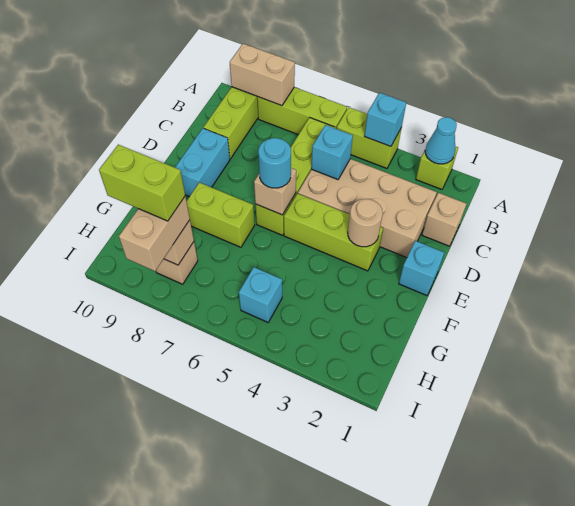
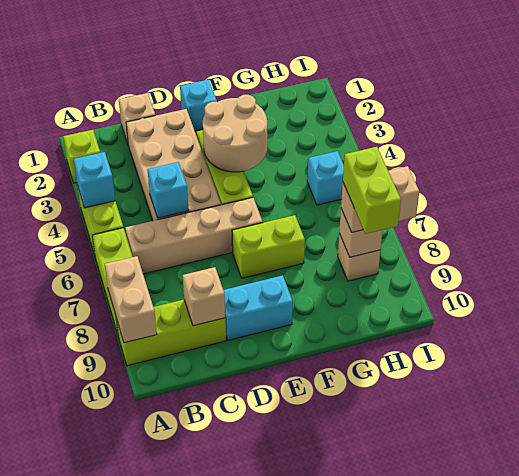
cyan 1x1 cone [425,117,457,164] -> none
lime 1x4 brick [255,118,335,235] -> tan 1x4 brick [125,198,263,274]
tan 1x1 round brick [348,199,383,247] -> tan 2x2 round brick [203,95,267,172]
tan 1x1 brick [254,168,296,215] -> tan 1x1 brick moved to [183,267,225,326]
cyan 1x1 round brick [258,138,291,188] -> none
lime 1x2 brick [186,183,255,247] -> lime 1x2 brick turned to [232,215,305,278]

